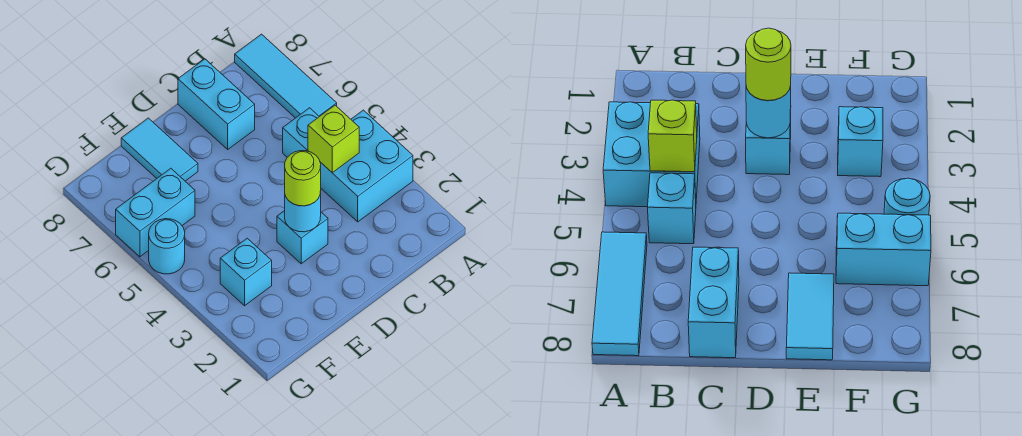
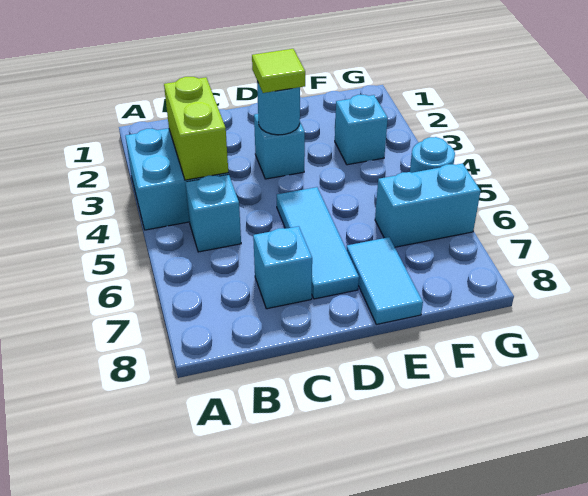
cyan 1x3 tile [235,34,337,118] -> cyan 1x3 tile moved to [277,187,359,299]
lime 1x1 brick [308,105,359,173] -> lime 1x2 brick [164,77,228,180]
cyan 1x2 brick [178,59,255,149] -> cyan 1x1 brick [253,226,312,309]
lime 1x1 round brick [285,151,321,206] -> lime 1x1 tile [252,49,305,93]

